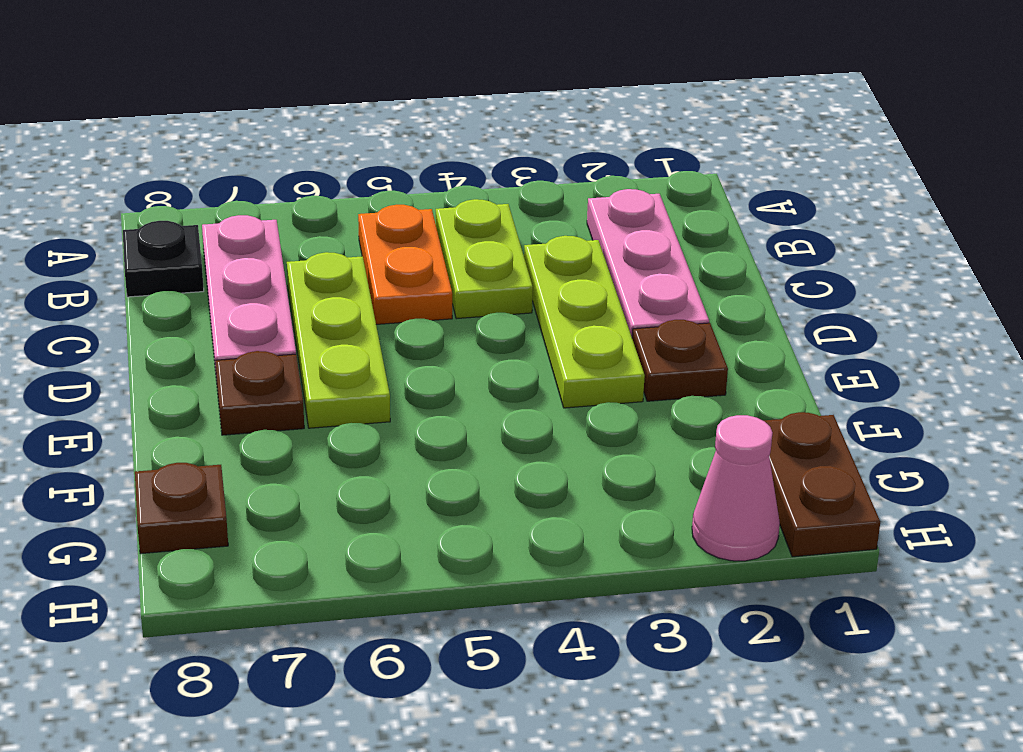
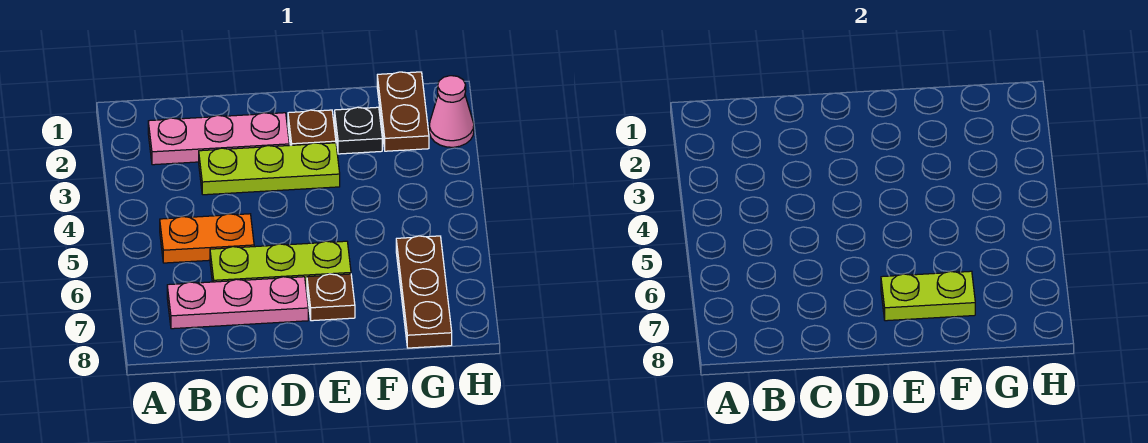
lime 1x2 plate [436,199,533,319] -> lime 1x2 plate moved to [881,271,975,321]
black 1x1 plate [123,221,204,297] -> black 1x1 plate moved to [335,107,382,154]
brown 1x2 plate [763,412,880,557] -> brown 1x2 plate turned to [377,72,429,151]
brown 1x1 plate [135,463,228,554] -> brown 1x3 plate [396,236,452,348]

